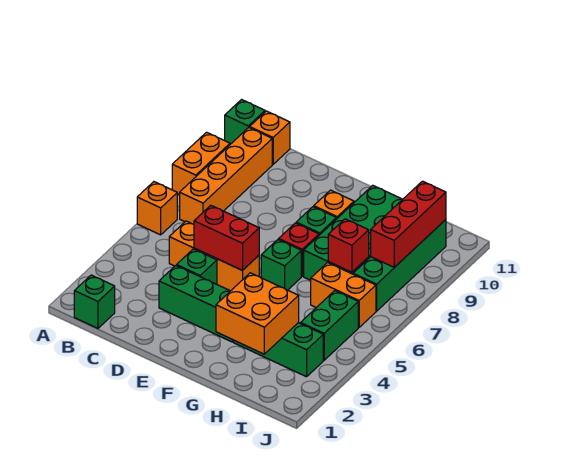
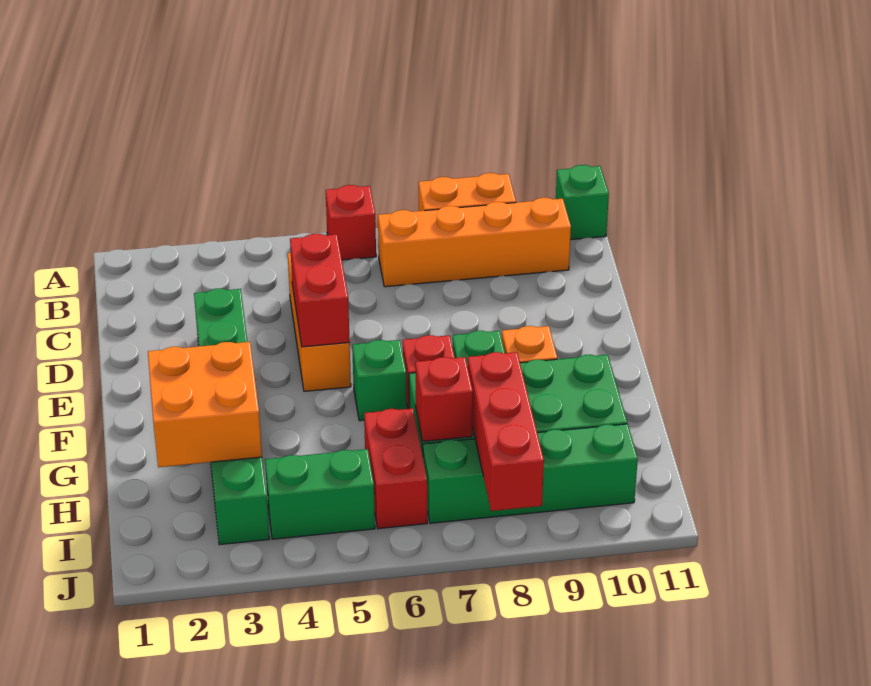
orange 1x1 brick [137,182,177,235] -> red 1x1 brick [326,185,376,260]
green 1x1 brick [74,275,115,328] -> none
orange 1x1 brick [250,111,290,164] -> none
green 1x1 brick [177,249,217,284] -> none
orange 1x2 brick [311,263,376,327] -> red 1x2 brick [364,408,427,529]
red 1x3 brick [371,181,446,267] -> red 1x3 brick turned to [468,352,544,511]

